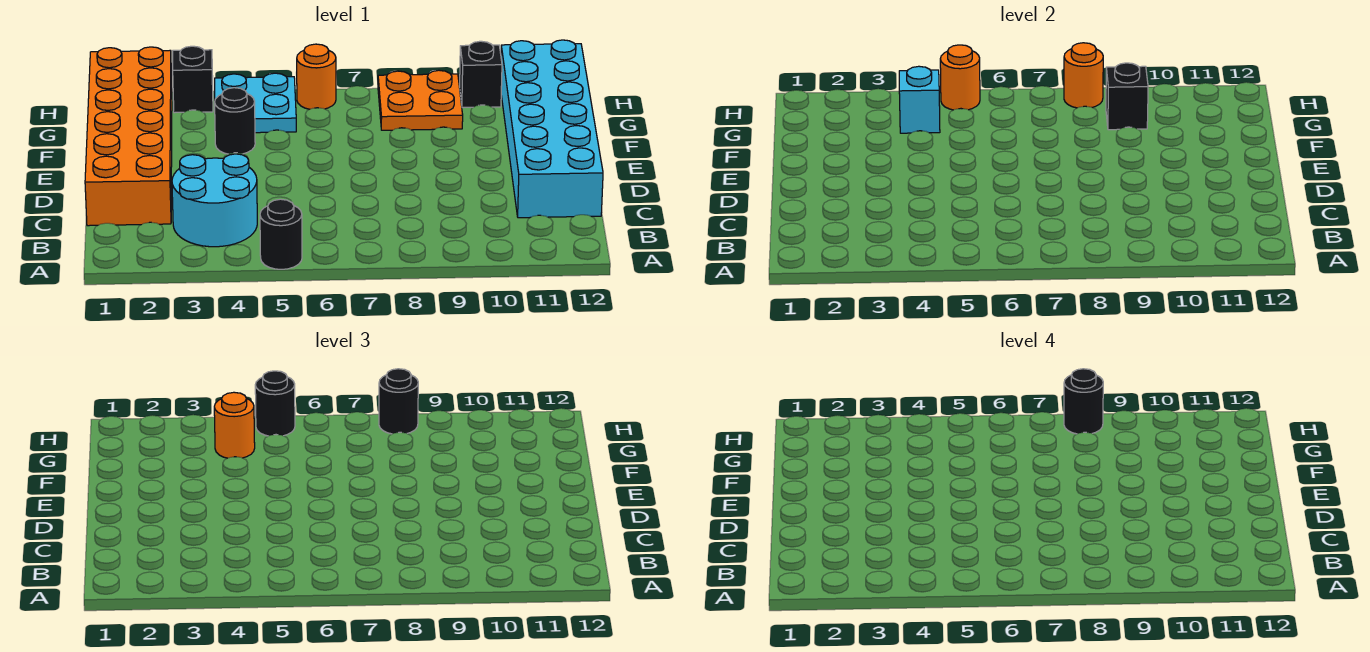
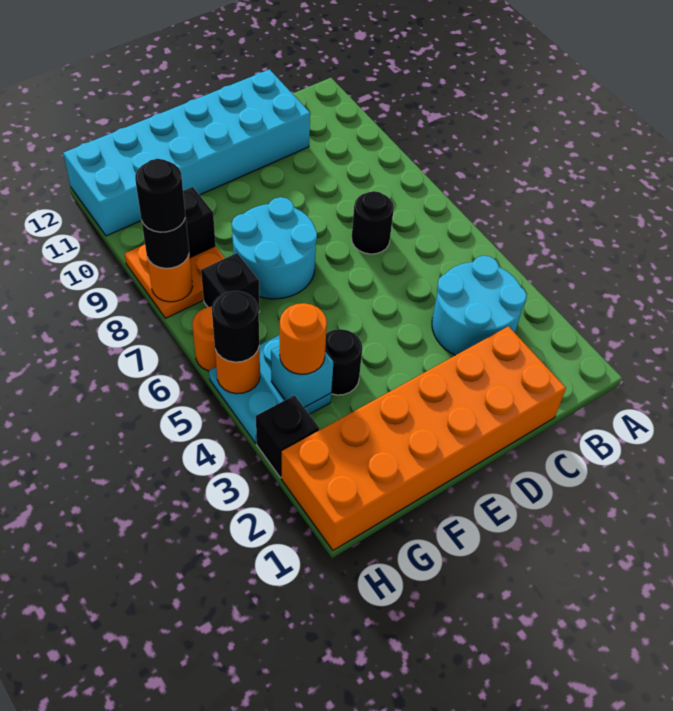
black 1x1 round brick [260,199,302,269] -> black 1x1 round brick moved to [352,191,394,254]
none -> cyan 2x2 round brick [232,197,317,299]
black 1x1 brick [460,41,502,108] -> black 1x1 brick moved to [201,253,260,312]

